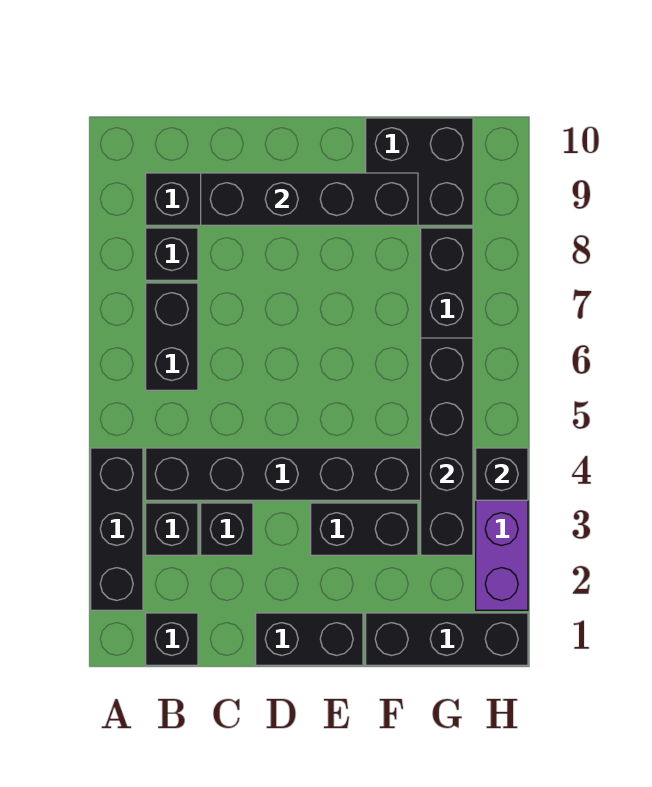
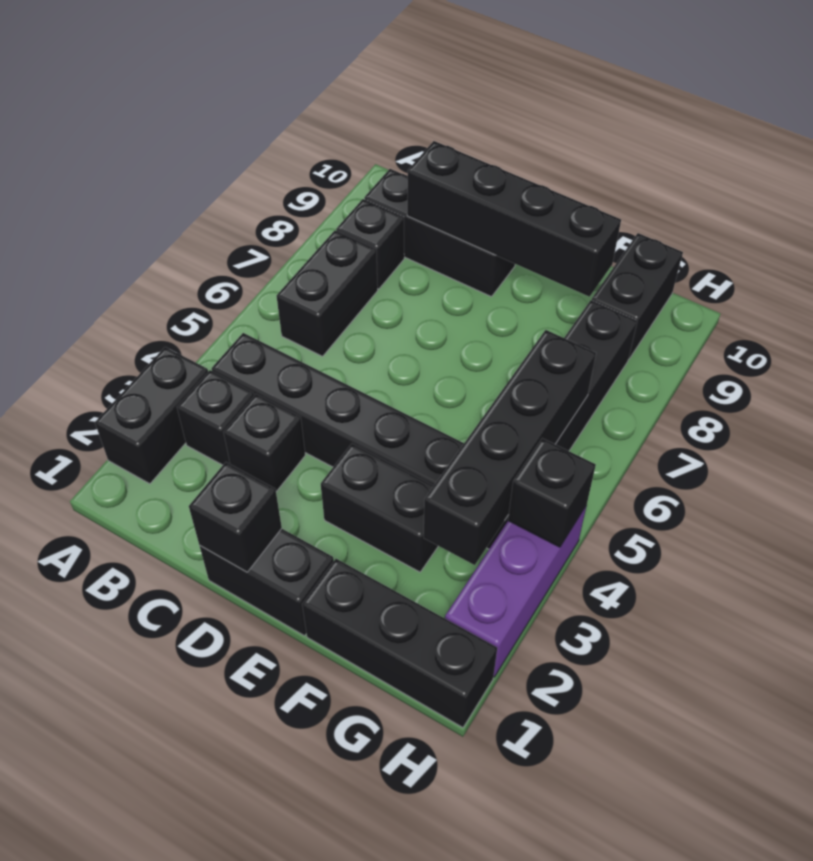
black 1x3 brick [91,448,143,610] -> black 1x2 brick [95,347,208,484]
black 1x1 brick [146,613,198,665] -> black 1x1 brick moved to [189,462,282,572]
black 2x2 brick [366,118,473,225] -> black 1x2 brick [592,233,683,359]

